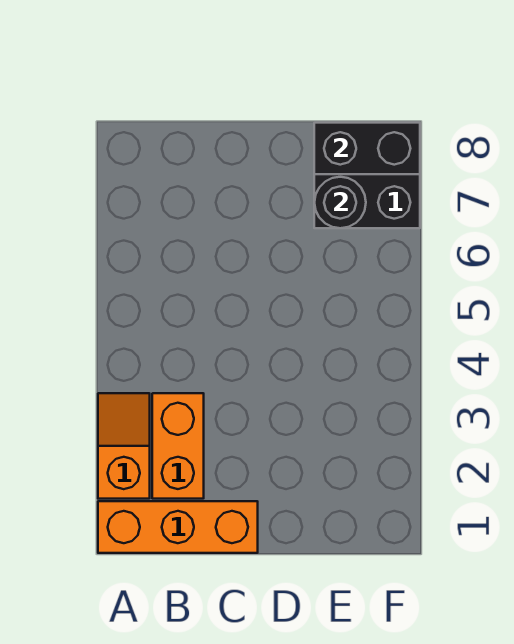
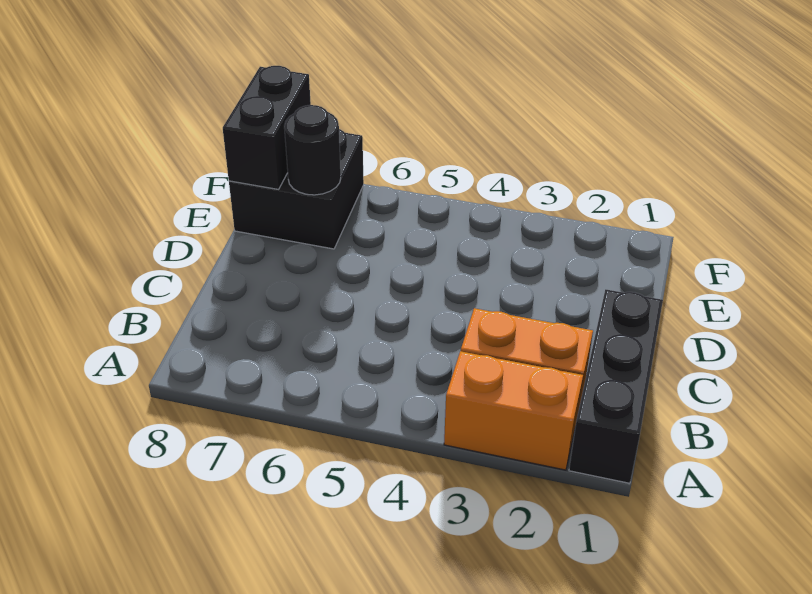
orange 1x3 brick [98,501,258,553] -> black 1x3 brick [569,289,663,483]
orange 1x2 slope [98,393,150,499] -> orange 1x2 brick [444,351,583,470]

